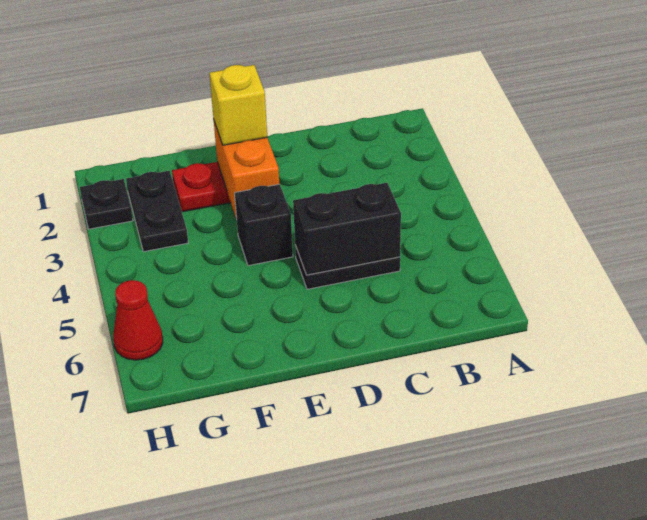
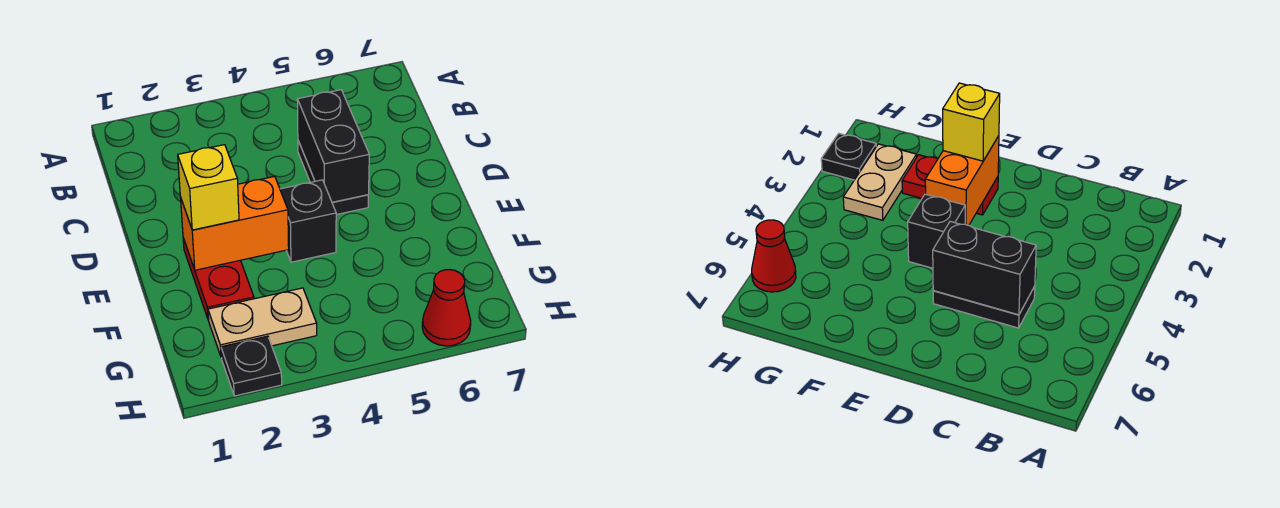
black 1x2 plate [126,171,188,252] -> tan 1x2 plate [208,288,317,356]

